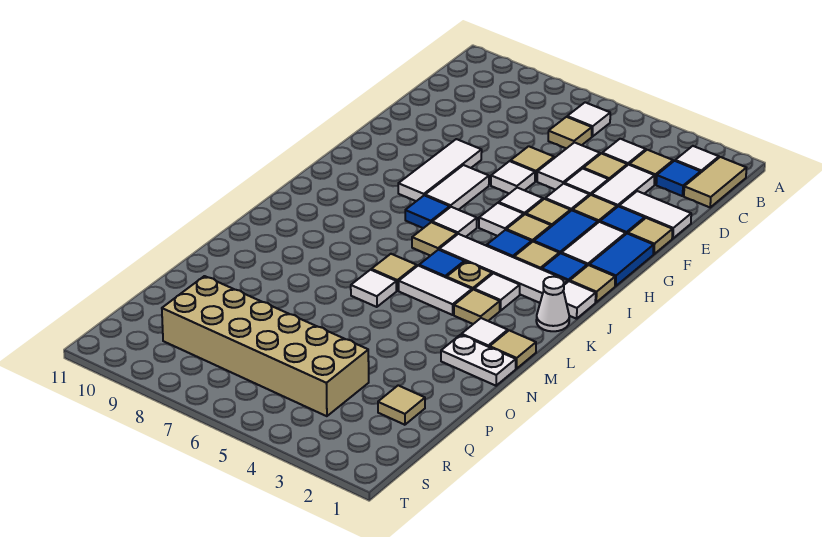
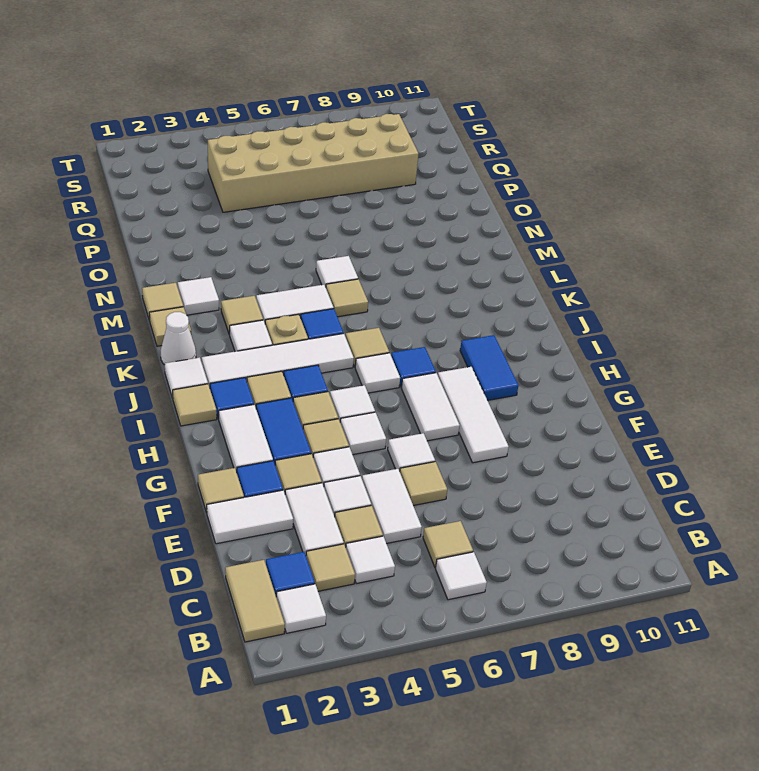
blue 1x2 tile [589,234,654,286] -> blue 1x2 tile moved to [460,335,518,400]
white 1x2 plate [441,335,516,386] -> none
tan 1x1 tile [378,385,425,425] -> tan 1x1 tile moved to [149,307,191,346]

